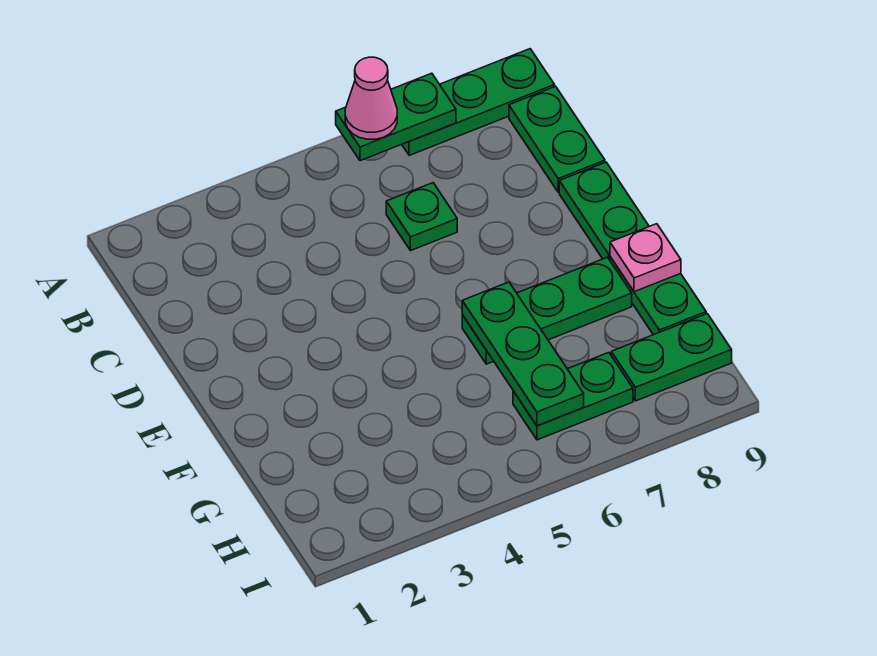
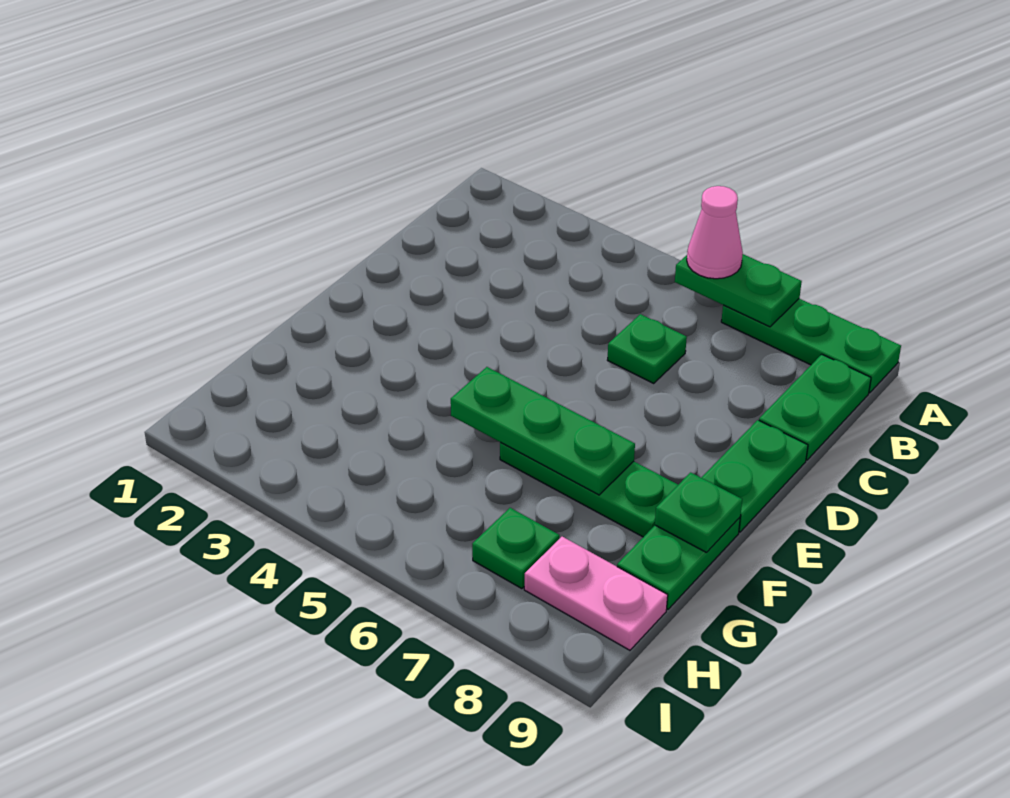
green 1x3 plate [462,282,584,426] -> green 1x3 plate turned to [451,367,635,495]
pink 1x1 plate [610,224,681,292] -> green 1x1 plate [655,472,742,553]
green 1x2 plate [513,353,633,440] -> green 1x1 plate [472,508,559,589]
green 1x2 plate [611,314,732,401] -> pink 1x2 plate [524,537,668,650]

